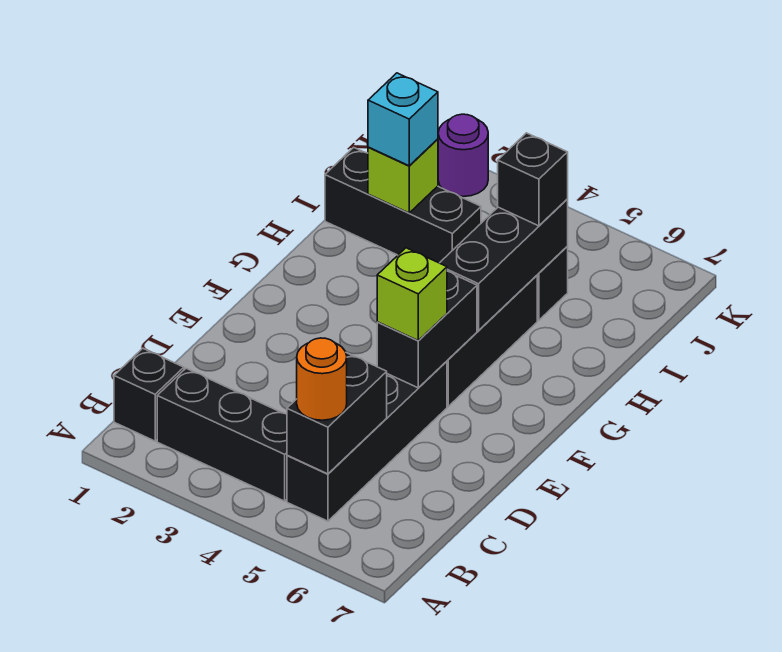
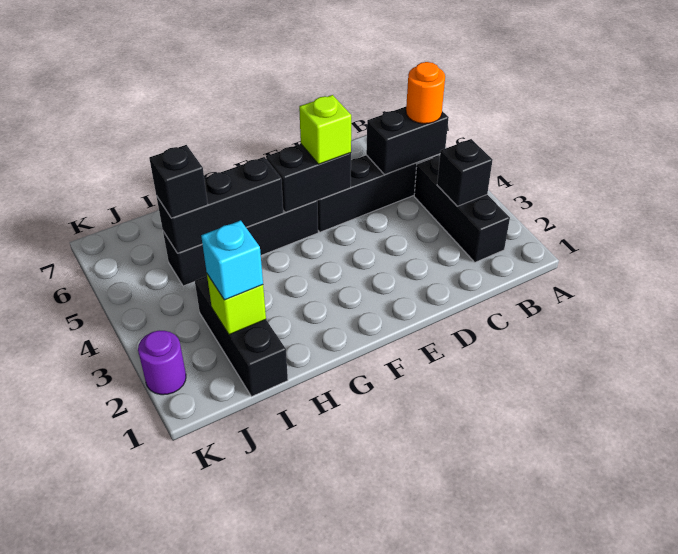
black 1x1 brick [114,348,184,441] -> black 1x1 brick moved to [437,139,492,206]

